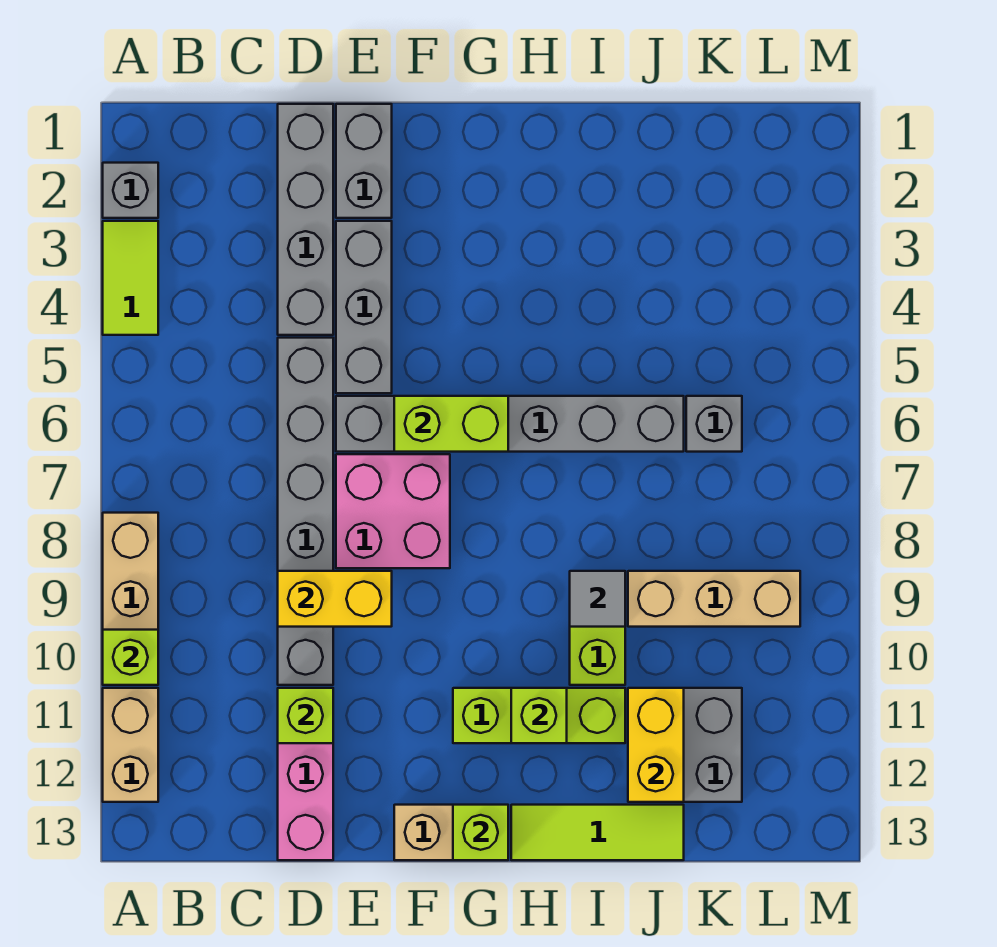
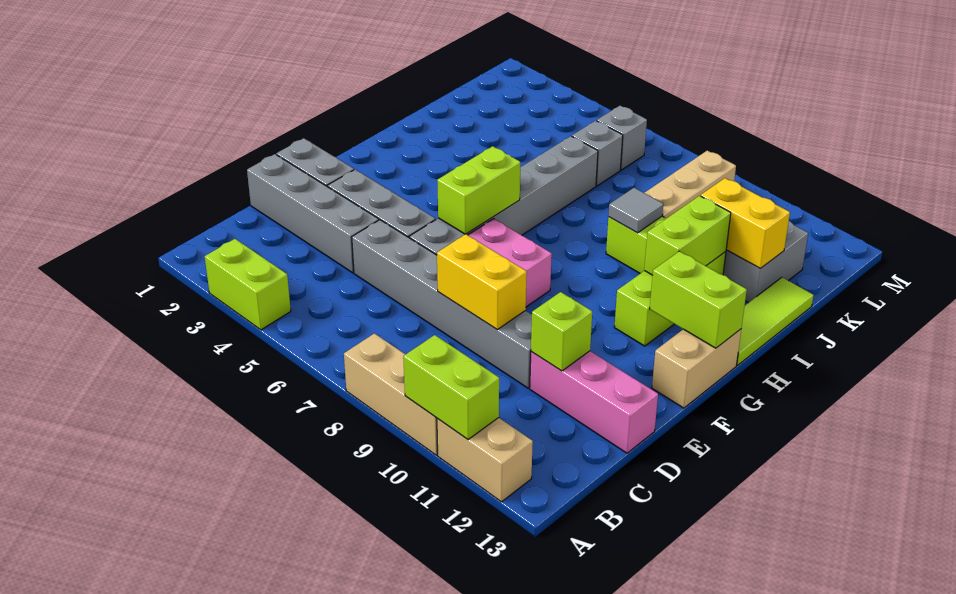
grey 1x1 brick [103,163,158,218] -> grey 1x1 brick moved to [597,106,647,170]
lime 1x2 tile [103,221,158,335] -> lime 1x2 brick [205,239,291,330]
lime 1x1 brick [103,630,158,685] -> lime 1x2 brick [403,335,499,439]
yellow 1x2 brick [278,571,392,627] -> yellow 1x2 brick turned to [437,234,527,329]
lime 1x1 brick [453,805,508,860] -> lime 1x2 brick [650,251,747,348]
lime 1x1 brick [511,688,567,743] -> lime 1x2 brick [644,196,731,275]

